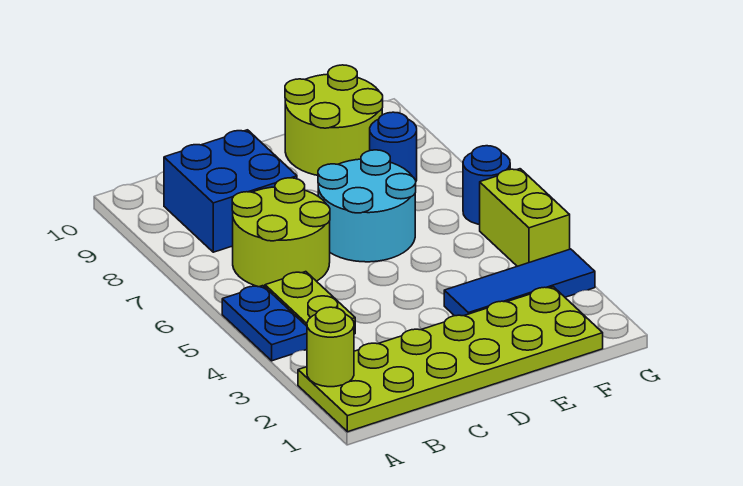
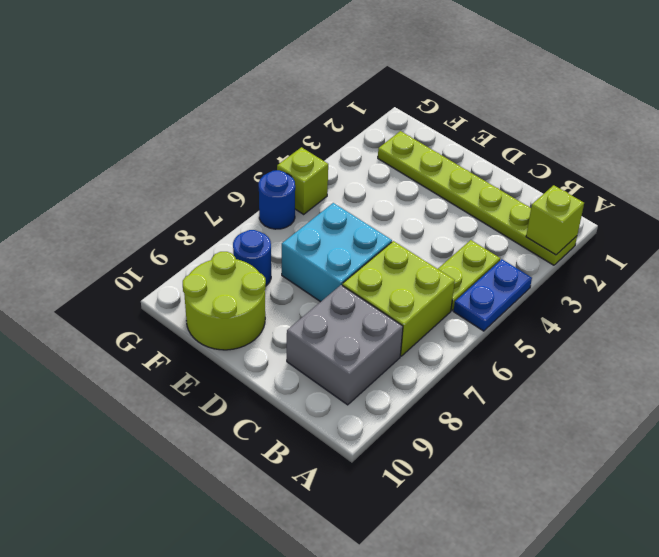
lime 2x6 plate [298,287,603,432] -> lime 1x6 plate [378,131,577,265]
lime 1x1 round brick [307,307,354,387] -> lime 1x1 brick [526,185,584,255]
lime 2x2 round brick [232,178,330,287] -> lime 2x2 brick [342,241,455,356]
blue 2x2 brick [164,130,297,252] -> grey 2x2 brick [287,285,403,405]
cyan 2x2 round brick [318,150,416,262] -> cyan 2x2 brick [282,203,392,302]
blue 1x3 tile [444,249,595,316] -> none
lime 1x2 brick [480,169,570,266] -> lime 1x1 brick [277,147,328,214]

